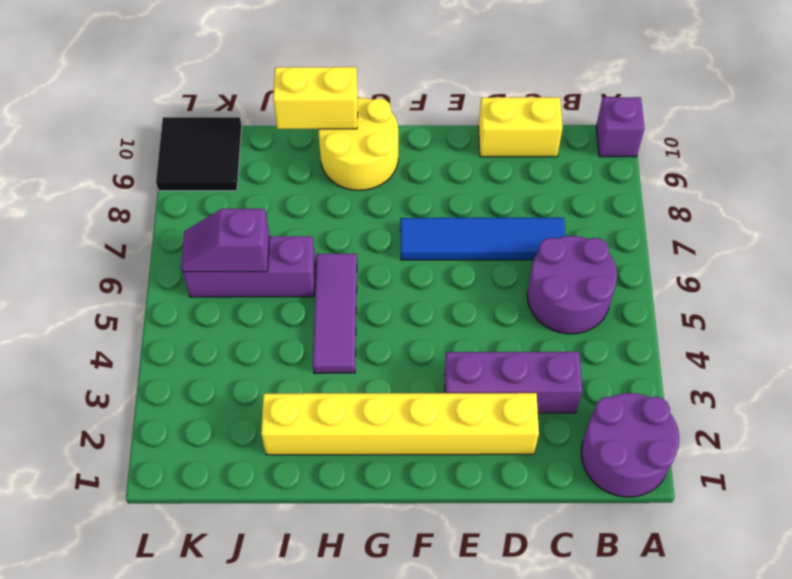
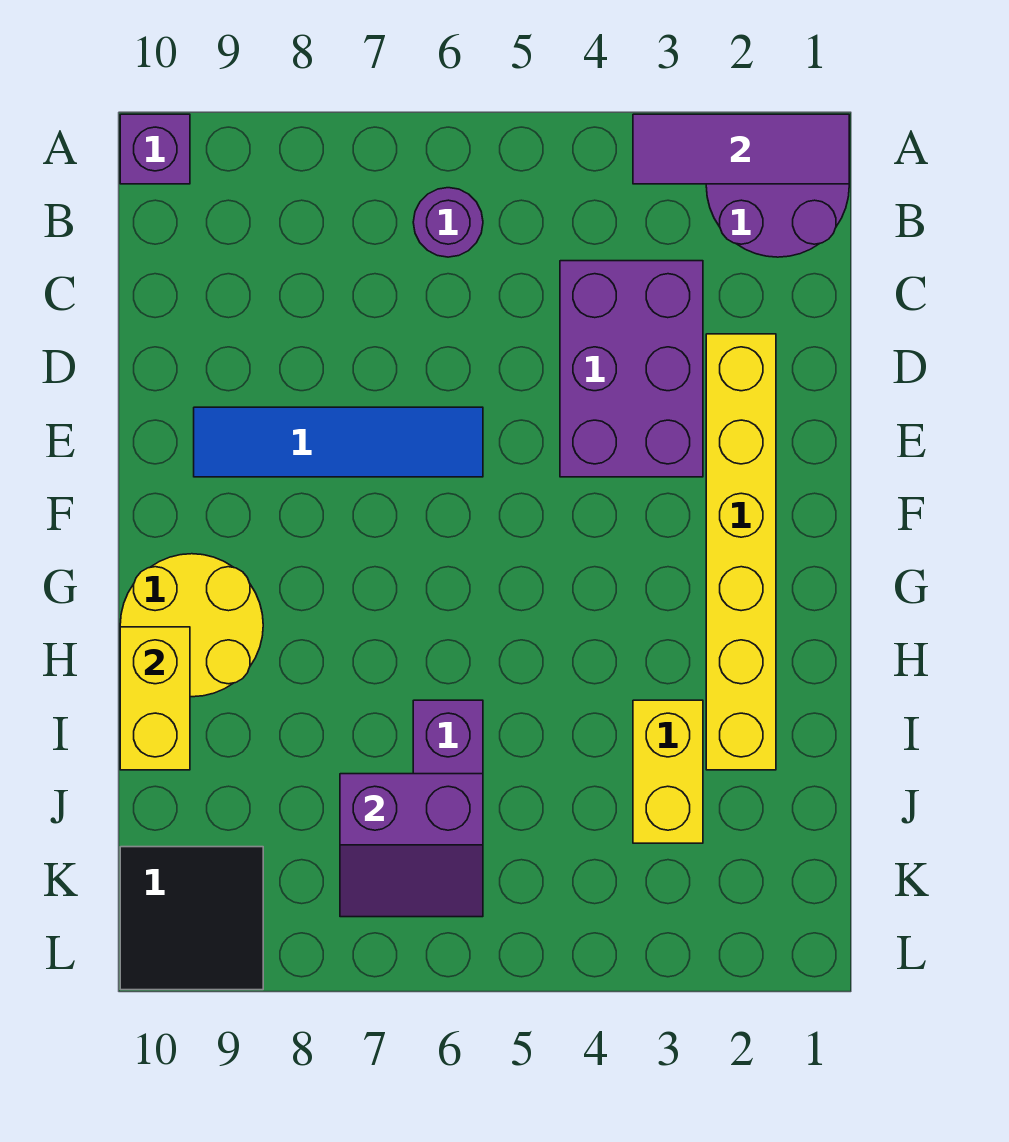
purple 2x2 round brick [527,236,617,334] -> purple 1x1 round brick [413,188,483,257]
purple 1x3 brick [444,352,582,413] -> purple 2x3 brick [560,261,703,477]
blue 1x4 tile [400,218,565,260] -> blue 1x4 tile turned to [194,407,483,477]
yellow 1x2 brick [479,97,562,157] -> yellow 1x2 brick moved to [633,700,703,843]
purple 1x3 tile [313,254,357,373] -> purple 1x3 tile moved to [633,114,849,184]
purple 1x2 slope [181,209,269,272] -> purple 2x2 slope [340,774,483,917]

